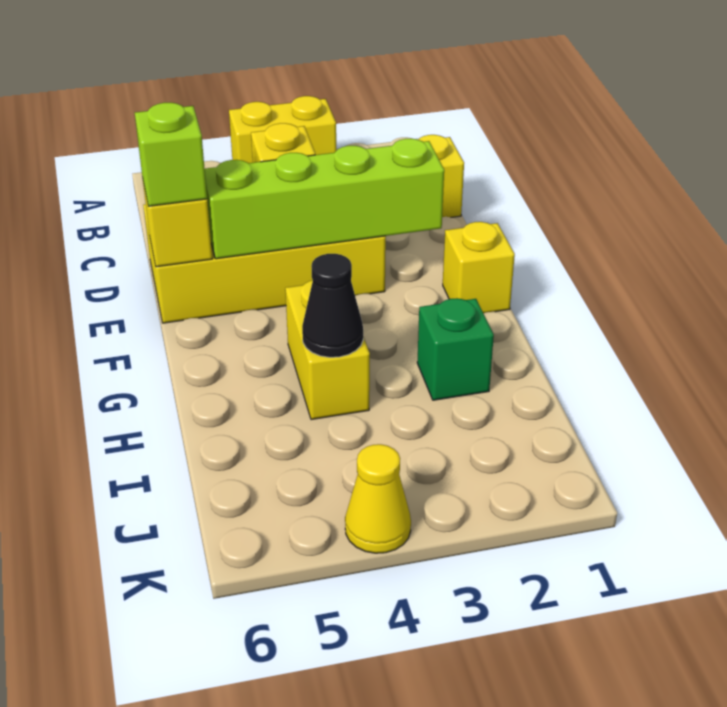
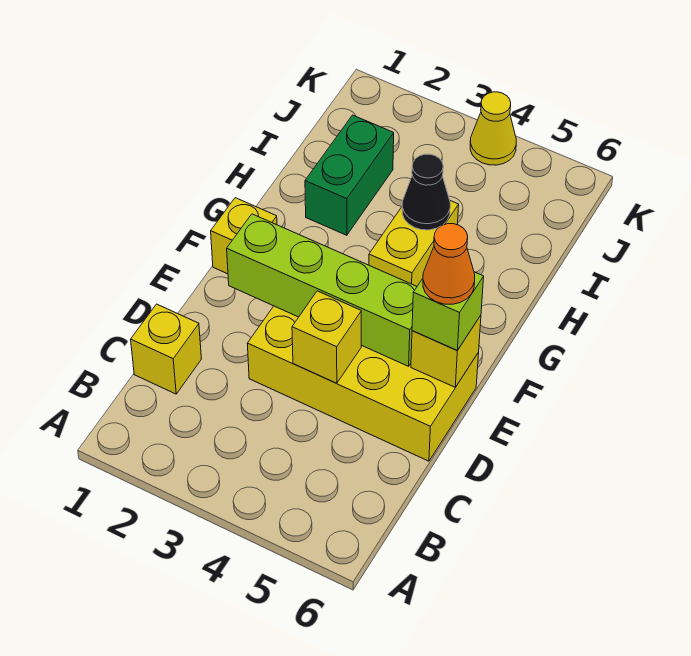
yellow 1x2 brick [229,96,336,163] -> none
none -> orange 1x1 cone [423,224,475,304]
green 1x1 brick [417,298,494,400] -> green 1x2 brick [305,115,394,235]

